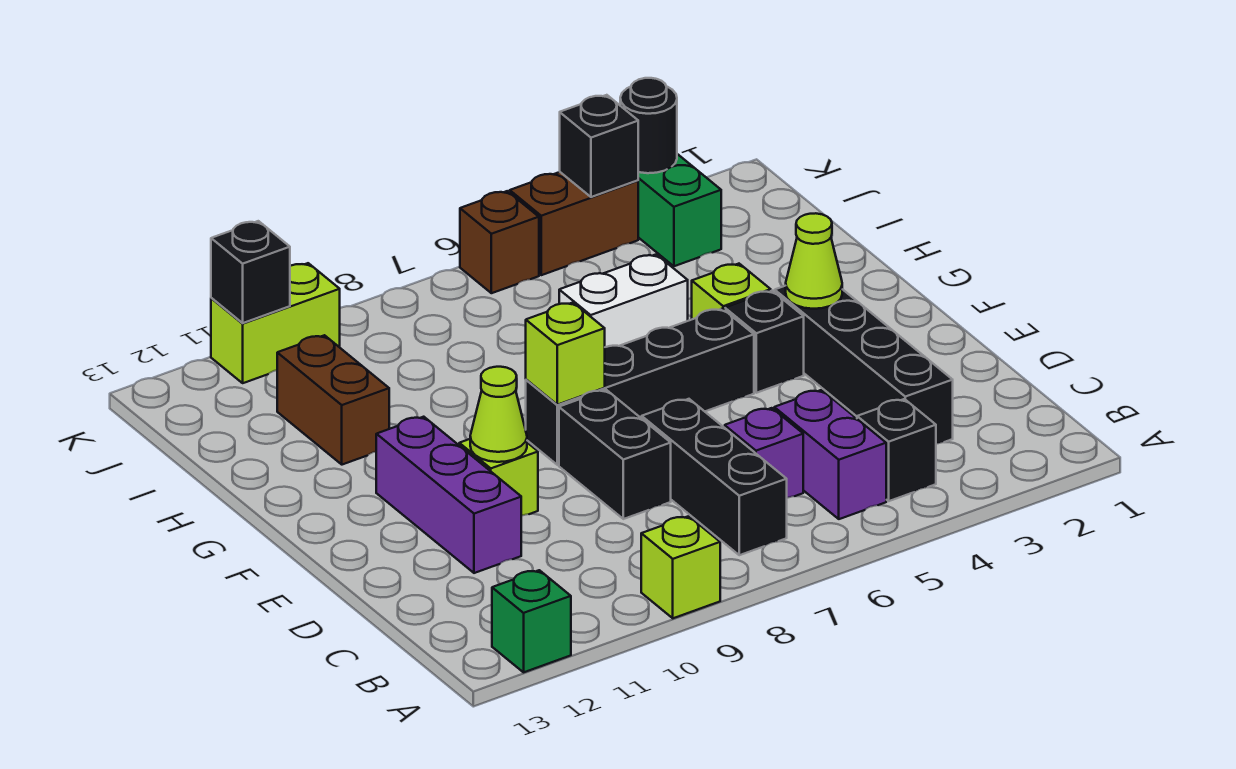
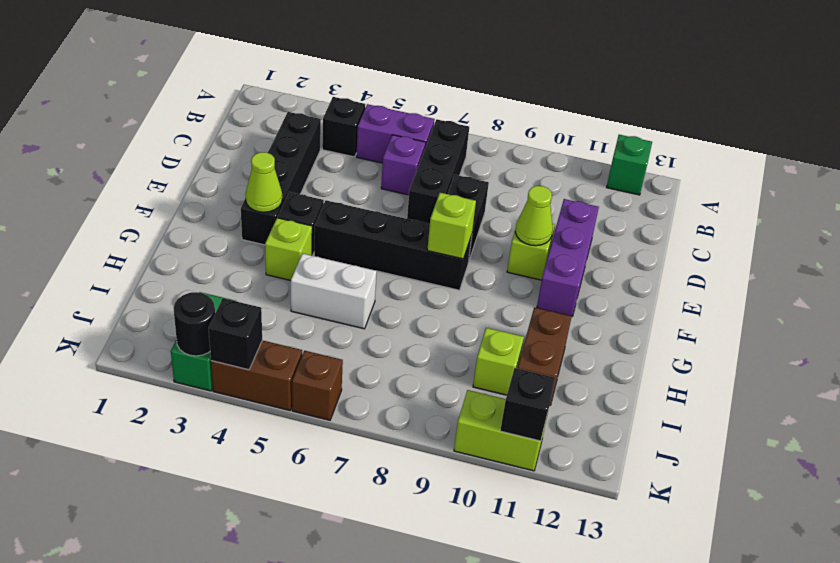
lime 1x1 brick [641,516,720,618] -> lime 1x1 brick moved to [473,328,524,395]
purple 1x2 brick [774,390,886,519] -> purple 1x2 brick turned to [356,104,435,163]

